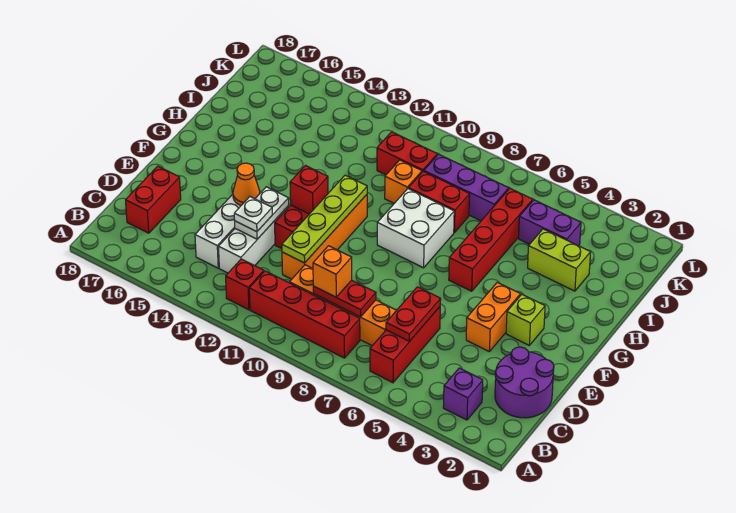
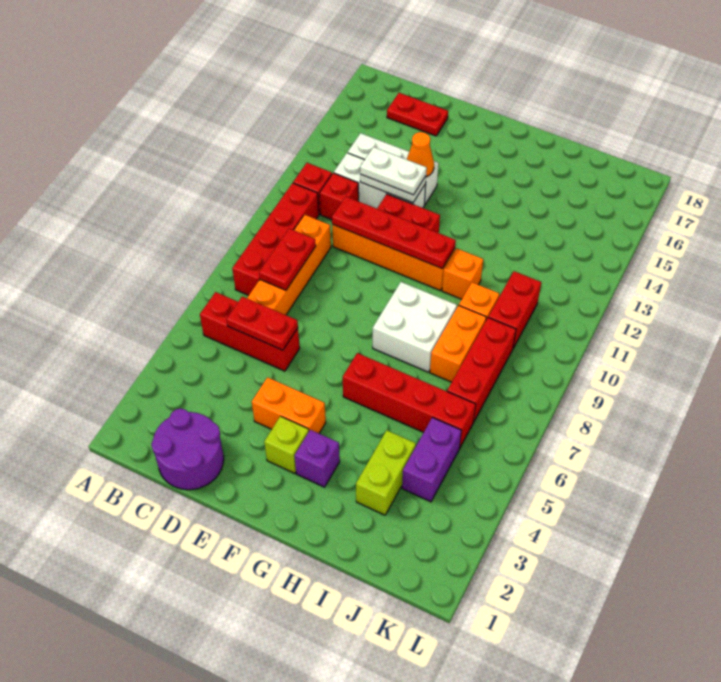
purple 1x1 brick [443,368,483,420] -> purple 1x1 brick moved to [294,430,340,487]
orange 1x1 brick [313,246,352,297] -> orange 1x1 brick moved to [442,248,483,299]
red 1x2 brick [126,166,181,233] -> red 1x2 plate [387,93,448,136]
lime 1x4 plate [282,175,367,263] -> red 1x4 plate [332,197,456,268]
white 1x1 plate [234,197,272,232] -> white 1x2 plate [360,147,427,195]
red 1x1 brick [290,166,328,214] -> red 1x1 brick moved to [320,173,359,219]
red 1x2 brick [409,171,470,232] -> orange 1x2 brick [430,306,486,382]
purple 1x3 brick [424,154,509,221] -> red 1x3 brick [447,318,516,422]

